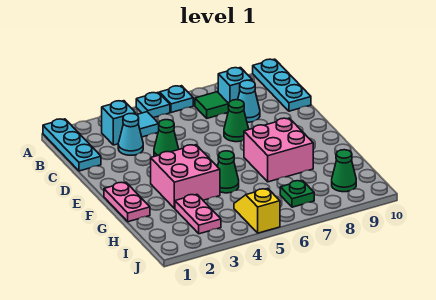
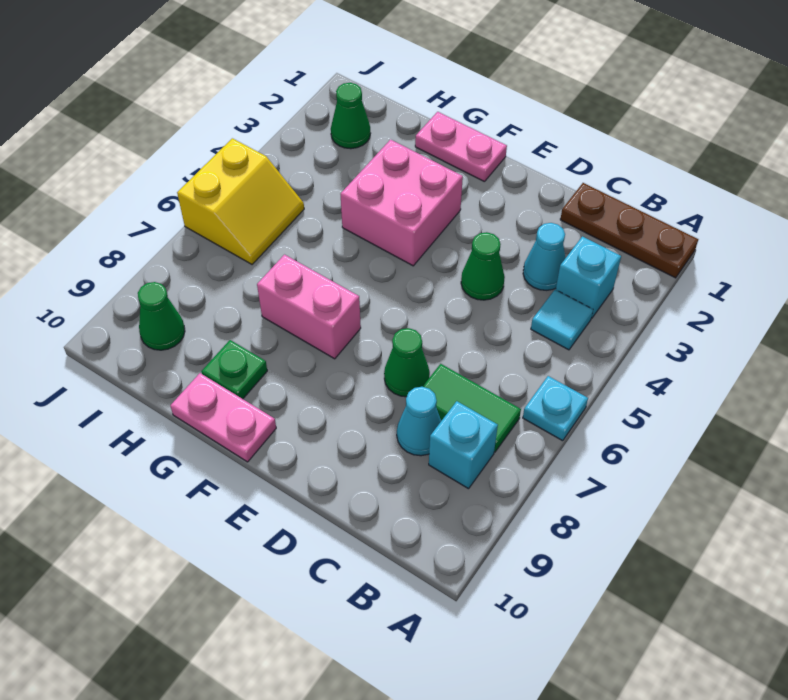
cyan 1x3 plate [43,119,101,171] -> brown 1x3 plate [560,183,698,278]
cyan 1x1 plate [136,92,170,118] -> none
cyan 1x3 plate [253,59,311,111] -> none
green 1x1 tile [195,92,229,118] -> green 1x2 tile [423,364,521,452]
pink 2x2 brick [244,118,313,182] -> pink 1x2 brick [257,255,361,359]
green 1x1 cone [218,151,239,193] -> green 1x1 cone moved to [331,83,371,149]
pink 1x2 plate [175,194,221,234] -> pink 1x2 plate moved to [170,373,276,462]
yellow 1x2 slope [234,189,280,233] -> yellow 2x2 slope [177,138,304,264]
green 1x1 plate [280,181,314,207] -> green 1x1 plate moved to [201,340,267,399]

